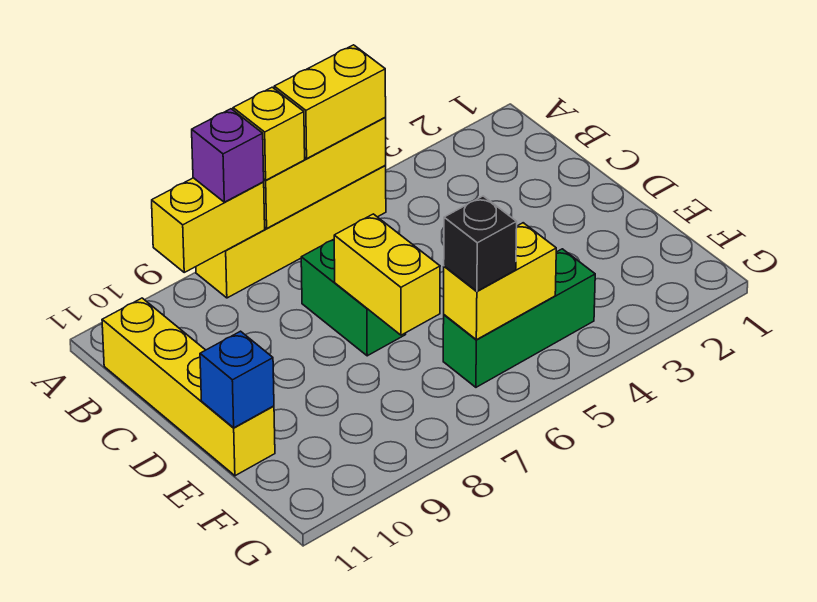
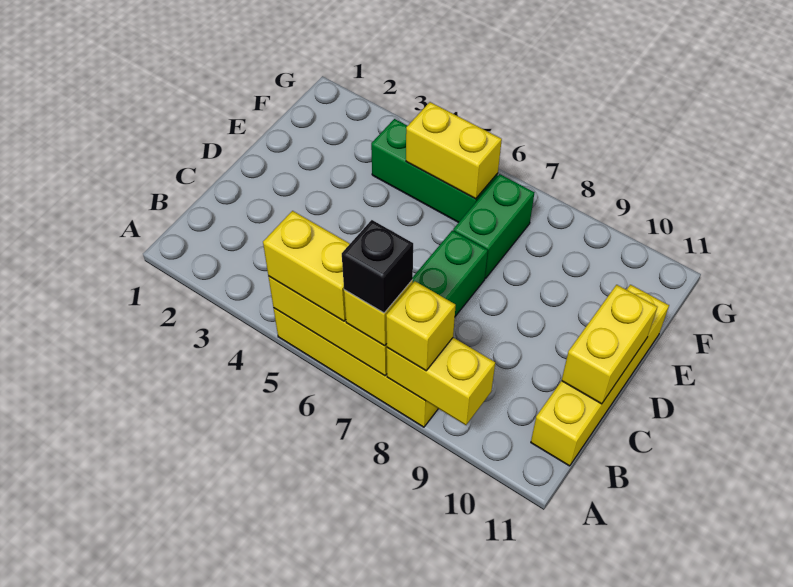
purple 1x1 brick [192,109,264,202] -> yellow 1x1 brick [386,281,456,371]
yellow 1x2 brick [334,214,440,335] -> yellow 1x2 brick moved to [562,285,657,404]
none -> green 1x2 brick [453,174,534,278]
blue 1x1 brick [200,331,274,428] -> none
black 1x1 brick [444,196,517,291] -> black 1x1 brick moved to [342,220,413,313]

